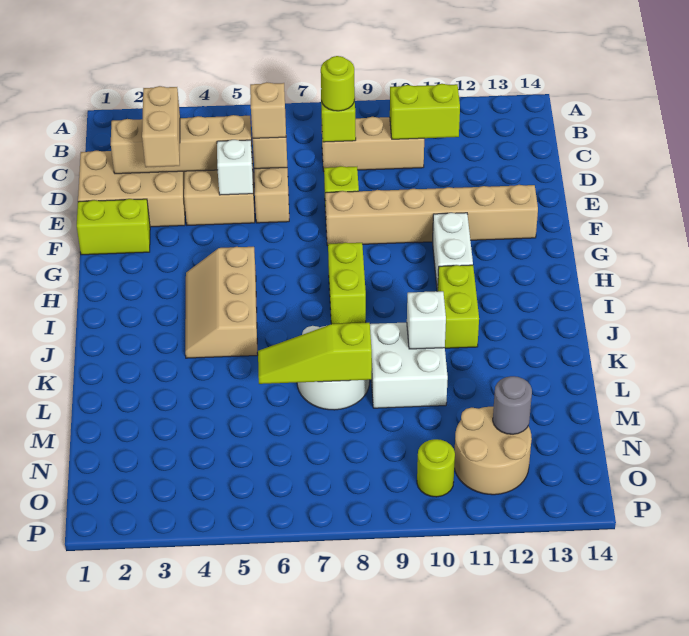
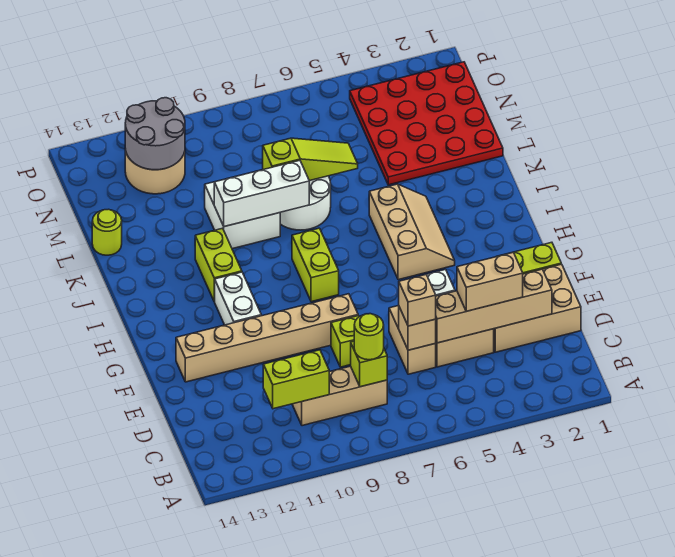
tan 1x2 brick [142,86,180,167] -> tan 1x2 brick turned to [457,252,523,311]
white 1x1 brick [407,291,446,349] -> white 1x3 brick [214,160,309,227]
none -> red 4x4 plate [350,62,503,185]
grey 1x1 round brick [493,376,532,434] -> grey 2x2 round brick [125,98,185,170]
lime 1x1 round brick [417,439,455,497] -> lime 1x1 round brick moved to [92,209,122,255]

